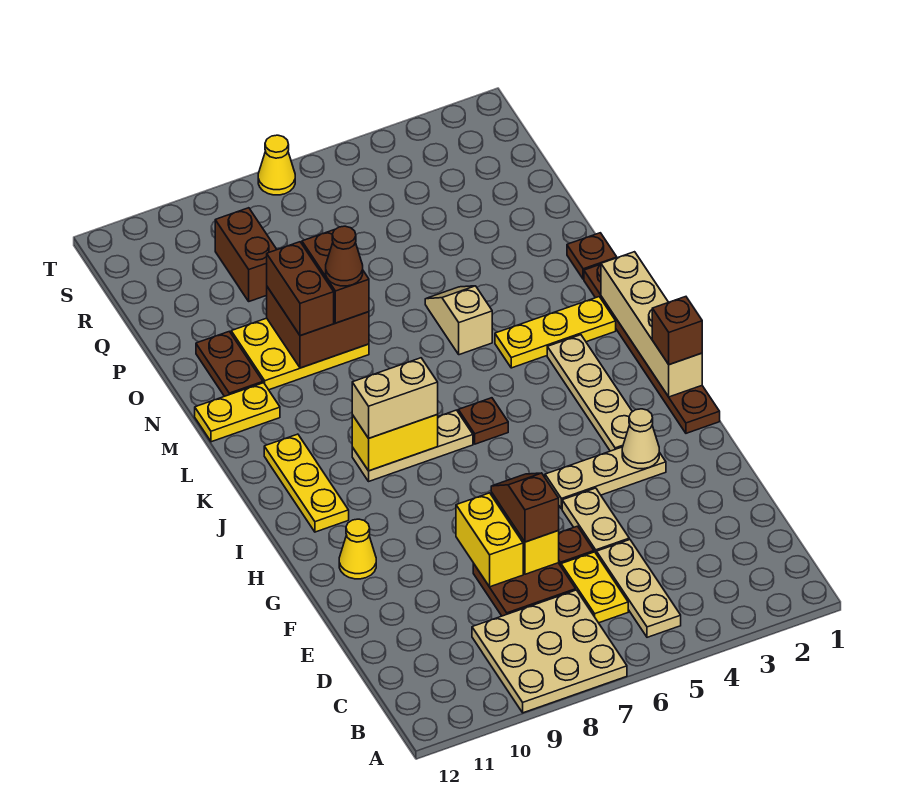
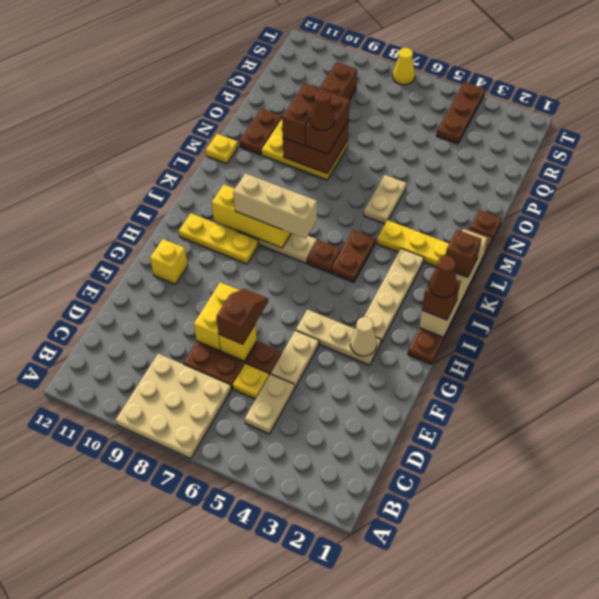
tan 1x3 plate [596,540,681,637] -> tan 1x2 plate [245,374,295,434]
yellow 1x2 plate [561,552,628,623] -> yellow 1x1 plate [233,363,269,399]
yellow 1x1 cone [339,519,376,579] -> yellow 1x1 brick [150,239,188,284]
none -> brown 1x1 cone [429,256,457,298]
yellow 1x3 plate [264,434,349,532] -> yellow 1x3 plate turned to [179,213,259,264]
none -> brown 1x2 plate [331,230,375,282]
yellow 1x2 brick [352,415,438,471] -> yellow 1x3 brick [212,184,291,248]
tan 1x2 brick [352,358,438,438] -> tan 1x3 brick [233,173,317,239]
none -> brown 1x1 brick [446,230,481,277]
tan 1x2 slope [425,286,492,355] -> tan 1x2 plate [364,175,406,224]
yellow 1x2 plate [195,383,280,442] -> yellow 1x1 plate [206,134,238,164]
none -> brown 1x3 plate [436,82,485,144]

